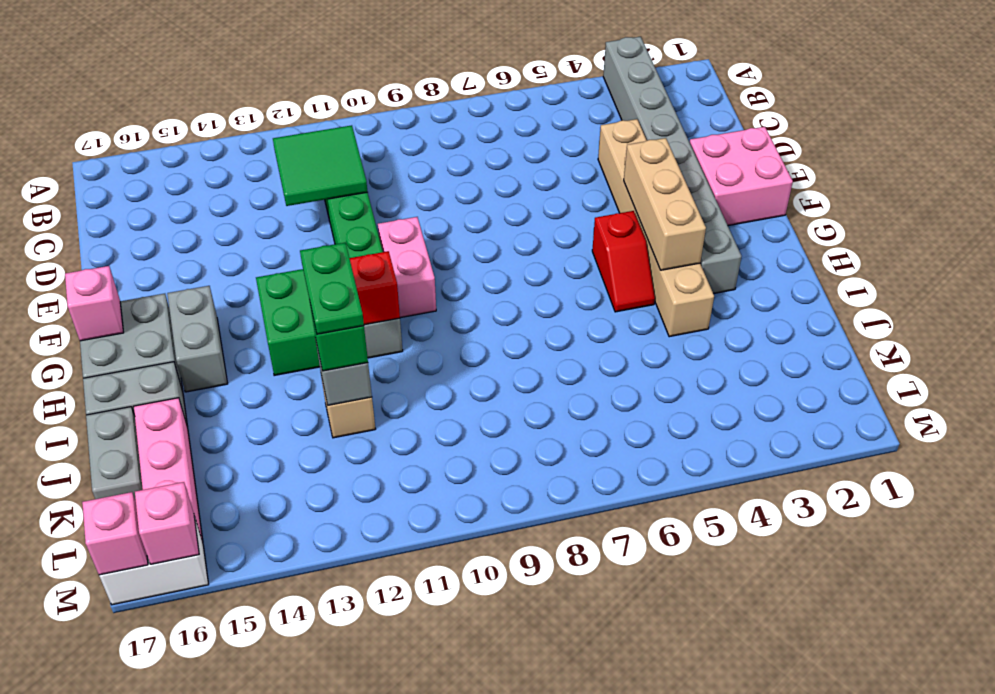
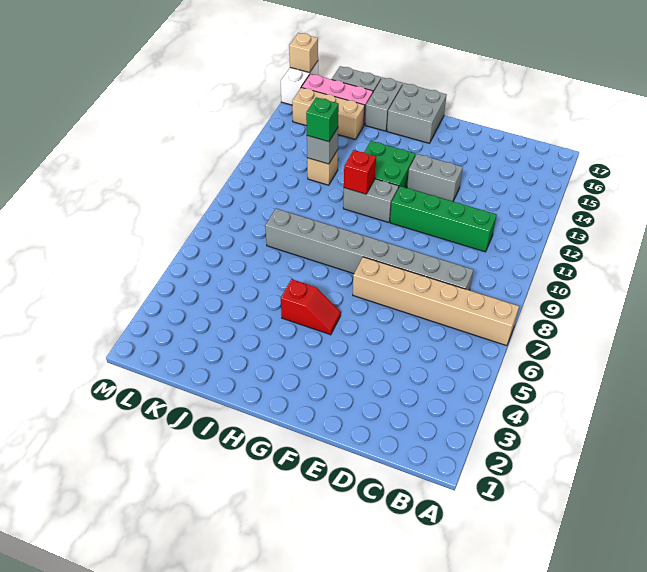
grey 1x8 brick [603,37,742,294] -> grey 1x8 brick moved to [265,209,473,290]
green 2x2 tile [273,125,367,206] -> none
tan 1x6 brick [598,119,714,337] -> tan 1x6 brick moved to [353,257,519,346]
pink 2x2 brick [690,127,793,226] -> none
tan 1x3 brick [624,138,706,270] -> tan 1x3 brick moved to [292,87,365,140]
pink 1x2 brick [378,217,436,318] -> none
red 1x2 slope [592,211,655,312] -> red 1x2 slope turned to [281,279,341,335]
grey 1x2 brick [167,286,228,392] -> grey 1x2 brick moved to [407,154,463,201]
pink 1x1 brick [65,266,124,341] -> none
green 1x2 plate [300,243,364,334] -> none
pink 1x1 brick [135,482,199,564] -> none
pink 1x1 brick [82,492,148,575] -> tan 1x1 brick [289,33,318,73]

